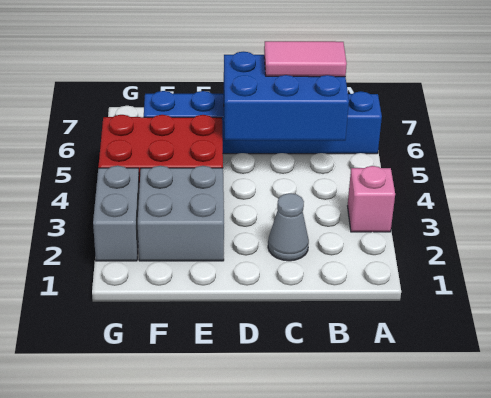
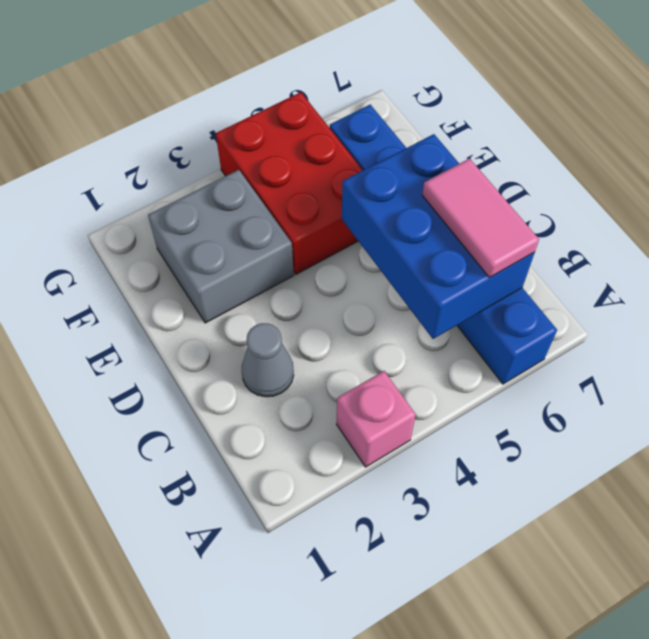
grey 1x2 brick [93,166,139,261] -> none

